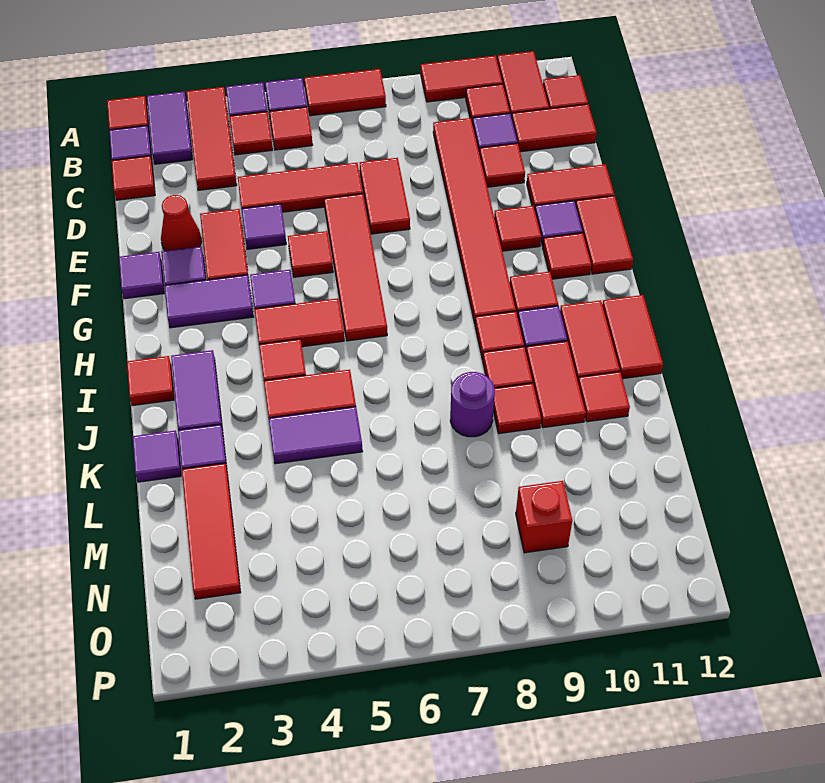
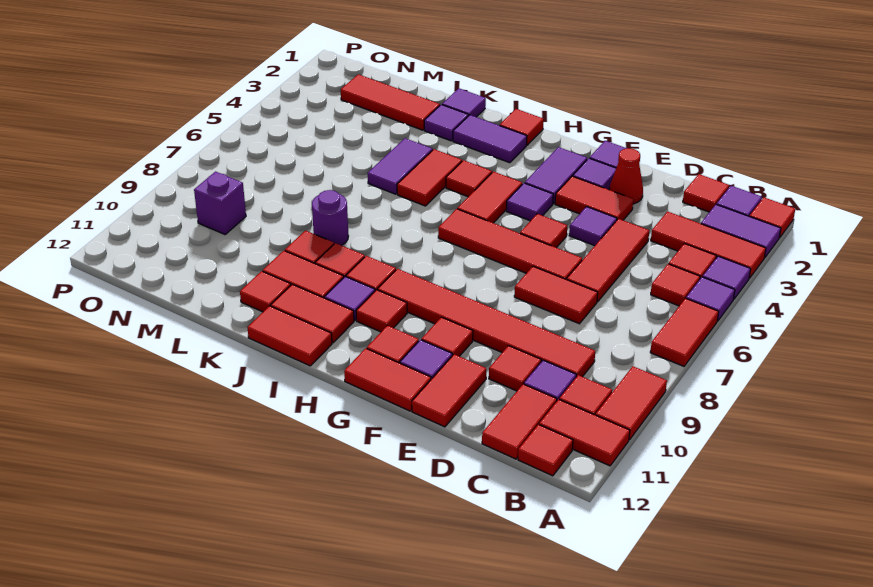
red 1x1 brick [516,481,572,553] -> purple 1x1 brick [194,172,246,234]

